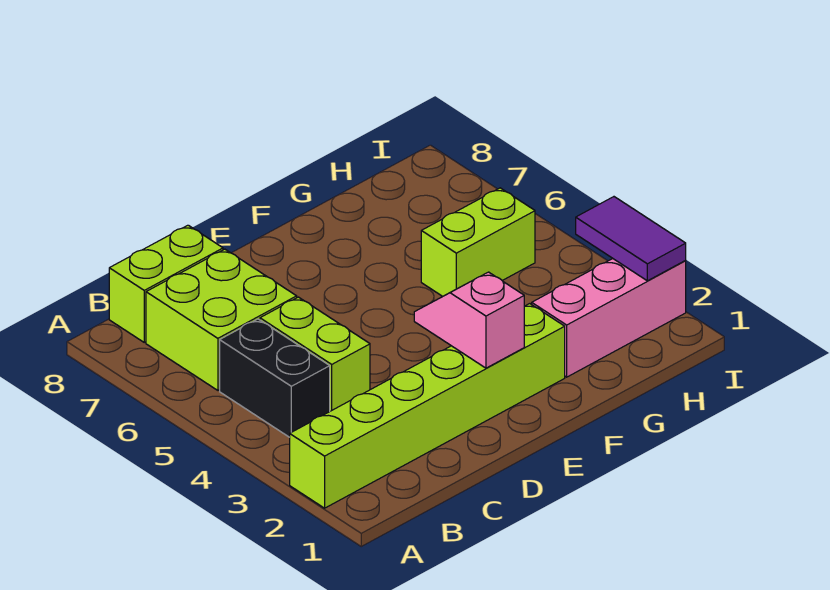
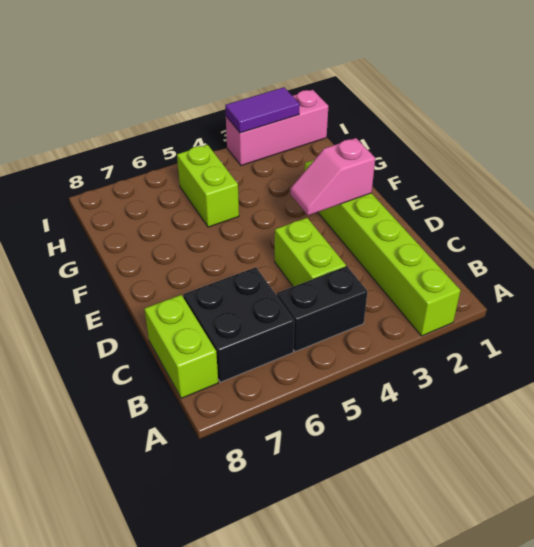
lime 2x2 brick [146,249,297,390] -> black 2x2 brick [183,267,294,382]
lime 1x2 brick [260,297,370,411] -> lime 1x2 brick turned to [275,218,346,287]
pink 1x3 brick [532,258,686,377] -> pink 1x3 brick turned to [226,90,328,165]

